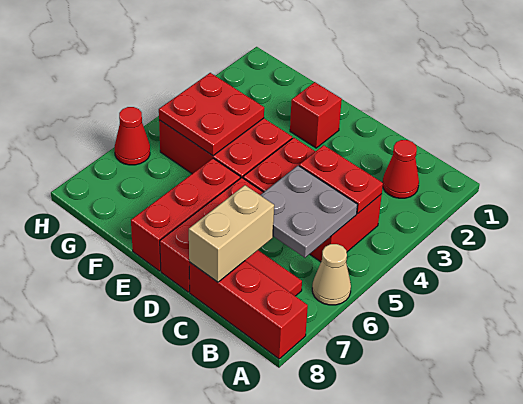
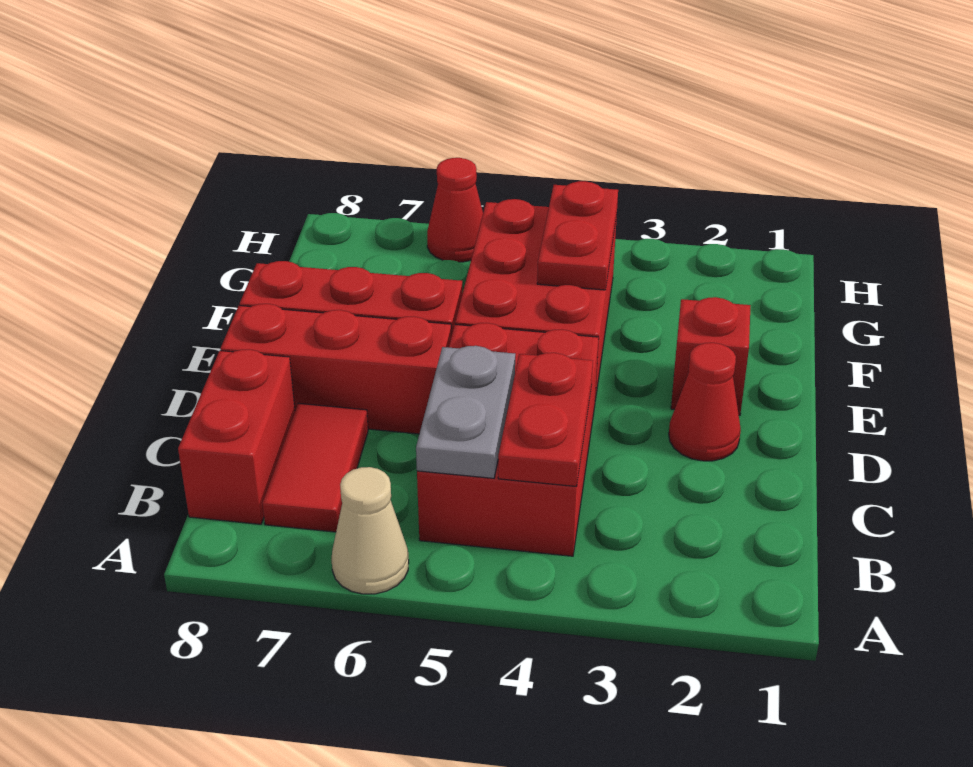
red 1x3 brick [189,261,308,359] -> red 1x2 brick [178,350,295,524]
red 1x1 cone [383,140,419,198] -> red 1x1 cone moved to [669,343,741,461]
grey 2x2 plate [261,166,358,258] -> grey 1x2 plate [416,346,515,478]
tan 1x2 brick [189,185,274,282] -> none
red 2x2 plate [159,73,264,156] -> red 1x2 plate [537,181,618,290]

